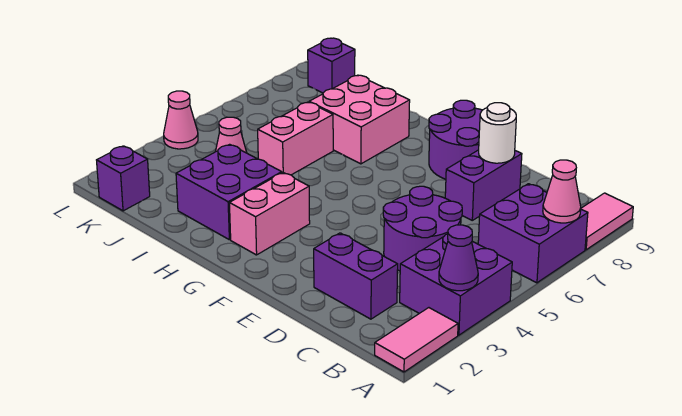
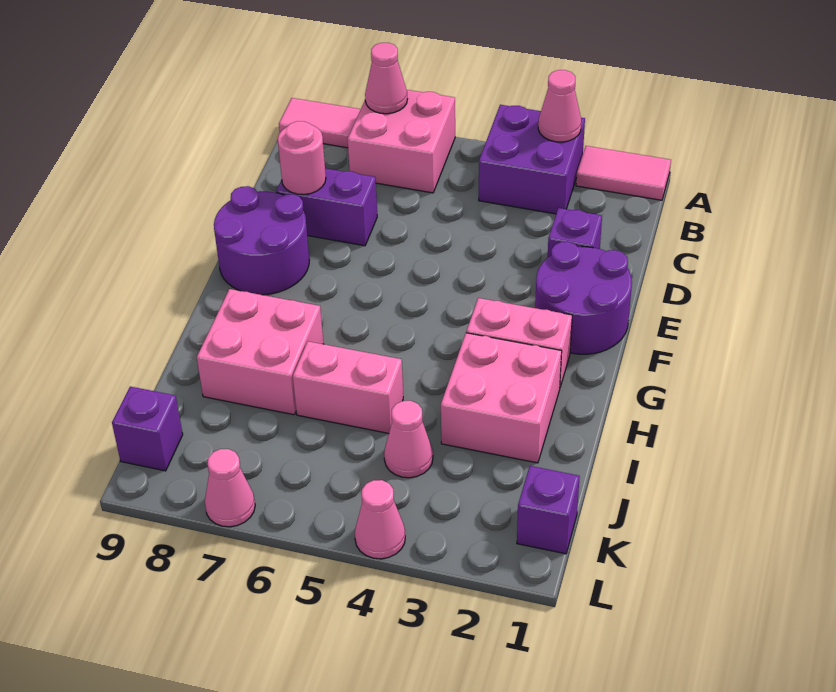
purple 1x1 cone [439,225,478,291] -> pink 1x1 cone [538,70,581,142]
purple 2x2 brick [478,184,588,283] -> pink 2x2 brick [347,90,455,193]
purple 1x2 brick [314,233,398,319] -> purple 1x1 brick [548,208,602,257]
purple 2x2 round brick [383,186,462,271] -> purple 2x2 round brick moved to [535,242,632,354]
white 1x1 round brick [479,103,516,163] -> pink 1x1 round brick [278,121,326,195]
purple 2x2 brick [176,144,282,240] -> pink 2x2 brick [441,333,562,463]
none -> pink 1x1 cone [205,449,255,527]

